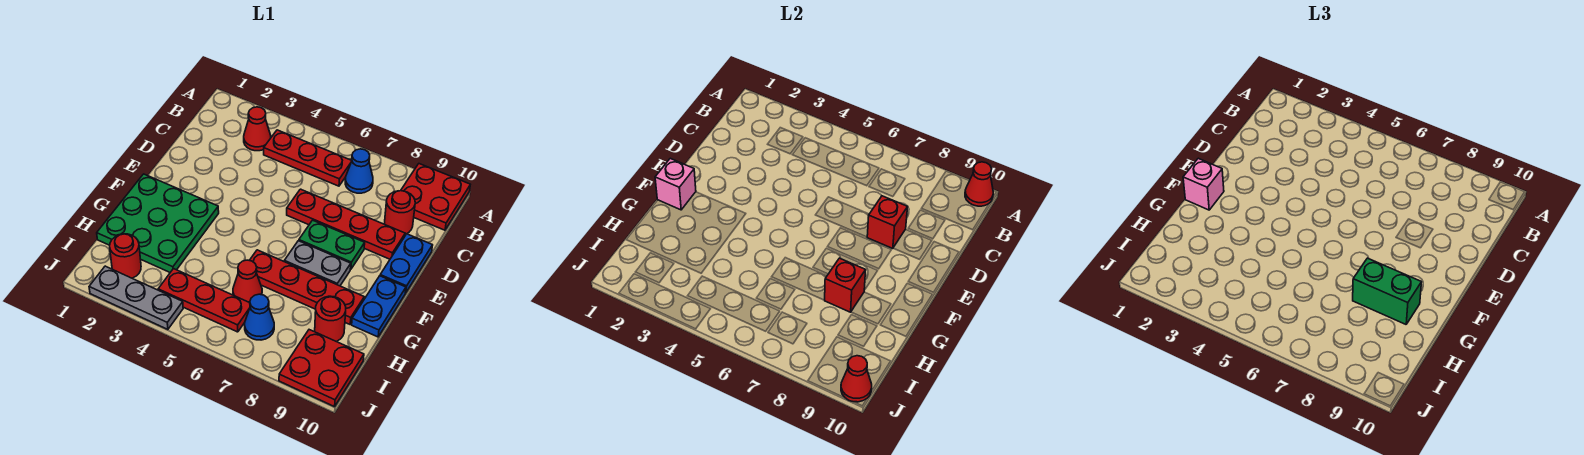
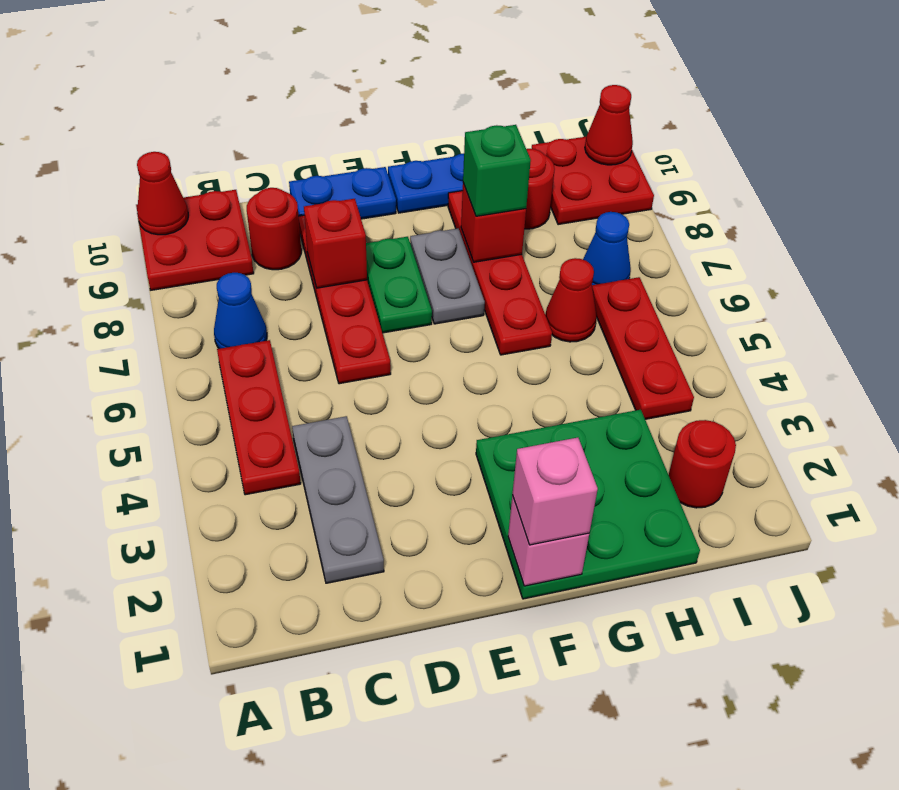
red 1x1 cone [244,107,271,151] -> none
green 1x2 brick [1353,258,1421,324] -> green 1x1 brick [463,125,531,216]
grey 1x3 plate [89,266,183,329] -> grey 1x3 plate moved to [292,416,384,583]

